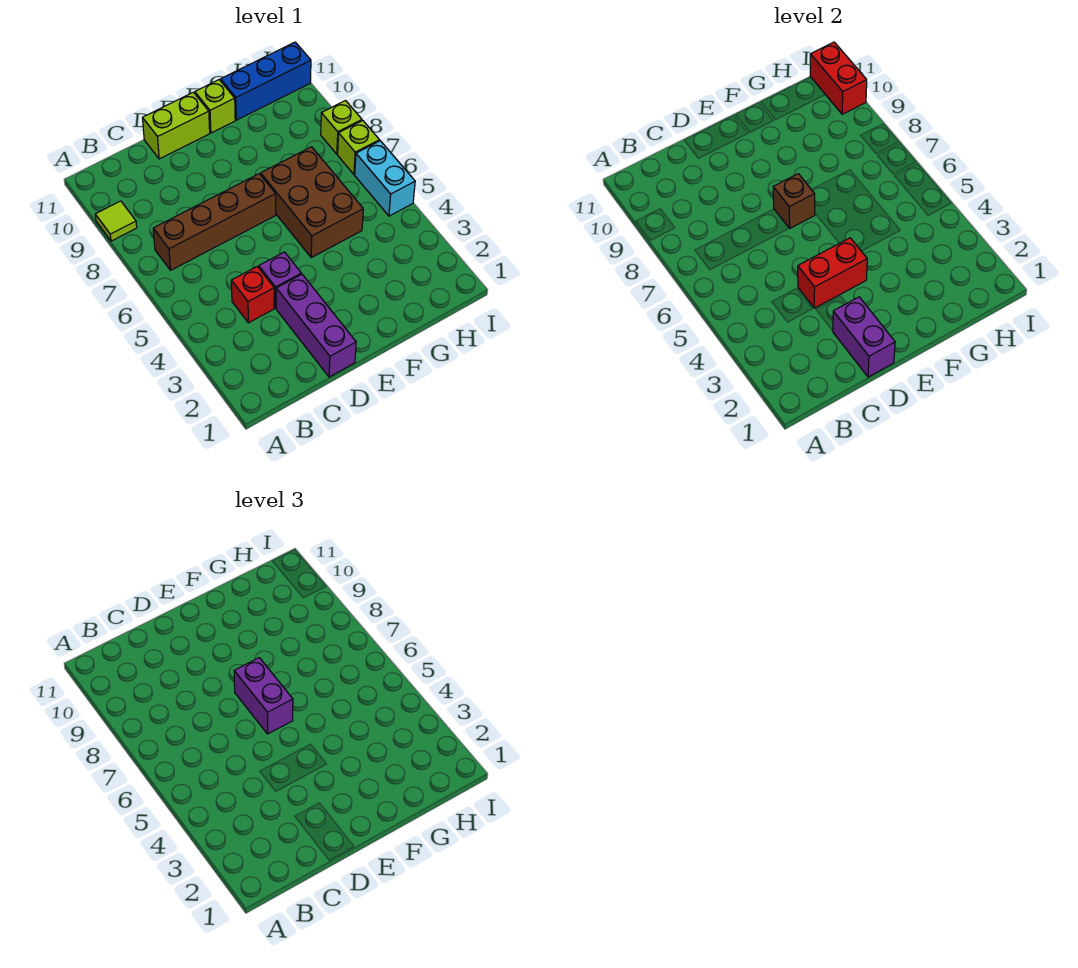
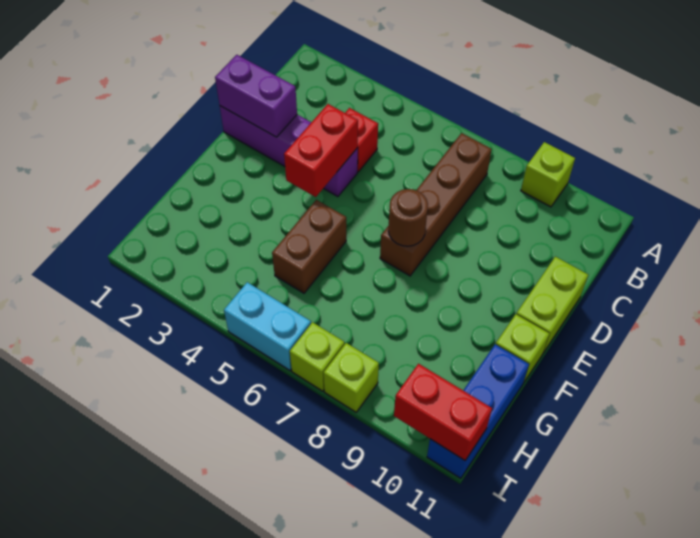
lime 1x1 tile [95,201,137,241] -> lime 1x1 brick [521,142,575,207]
purple 1x2 brick [234,658,293,734] -> none
brown 1x1 brick [773,174,815,228] -> brown 1x1 round brick [388,189,428,246]
brown 2x3 brick [261,147,363,257] -> brown 1x2 brick [272,200,346,293]

